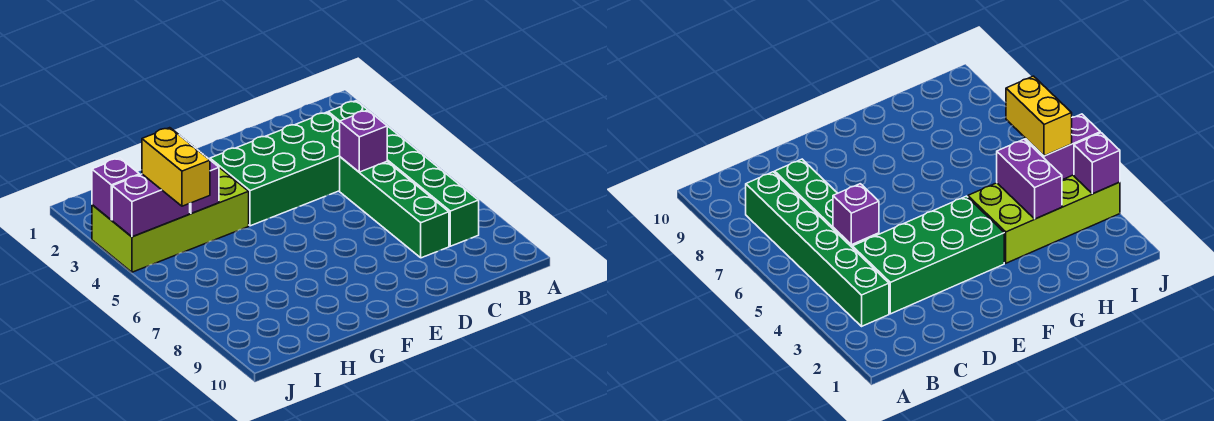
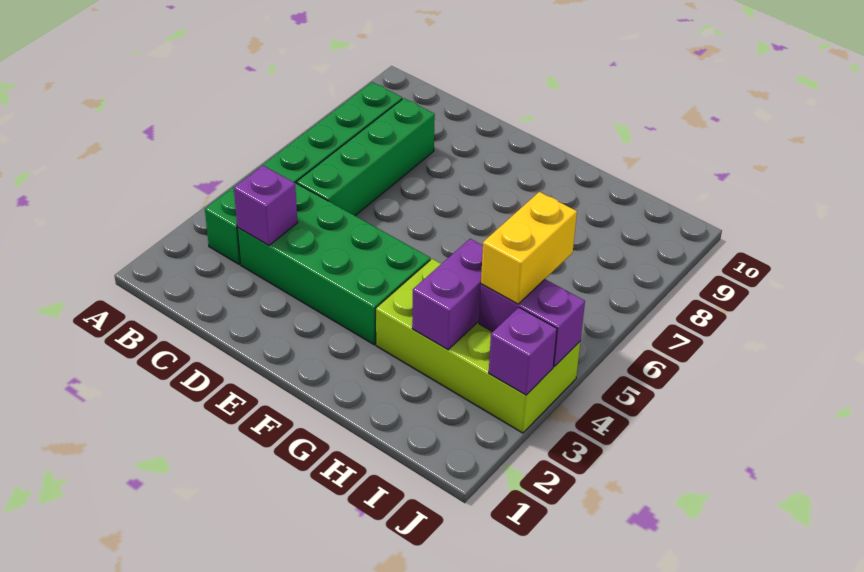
purple 1x1 brick [340,110,387,172] -> purple 1x1 brick moved to [234,165,298,245]

